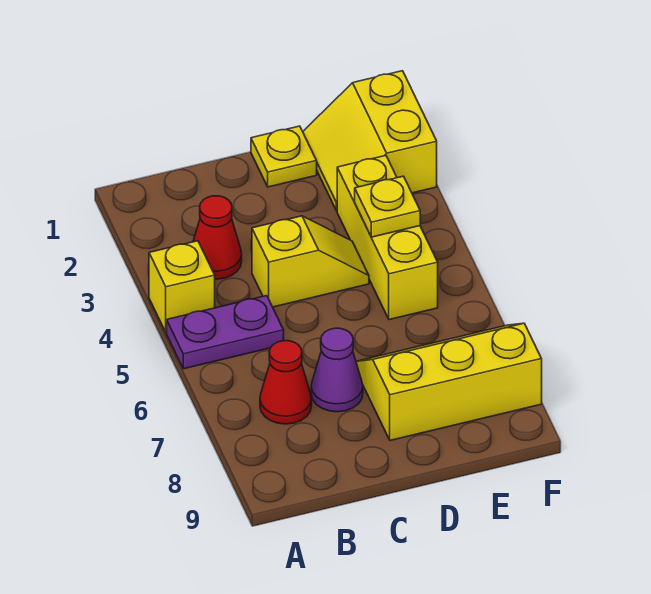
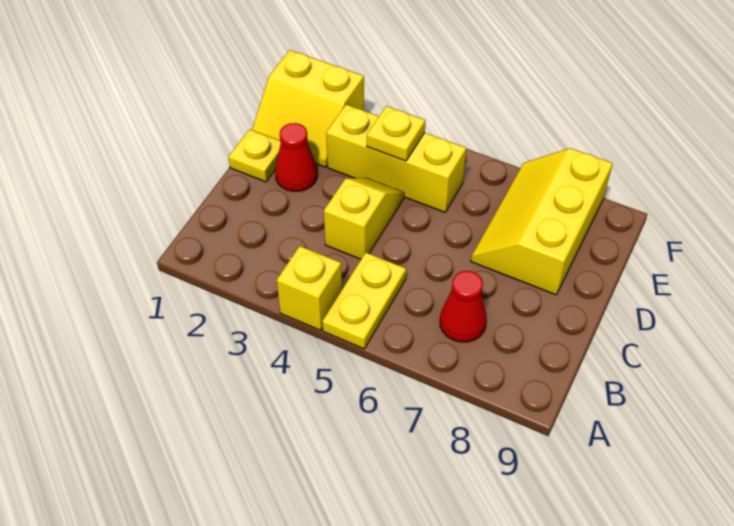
purple 1x2 plate [167,296,284,369] -> yellow 1x2 plate [322,253,406,349]
red 1x1 cone [193,196,242,279] -> red 1x1 cone moved to [275,123,317,191]
purple 1x1 cone [311,328,363,412] -> none

